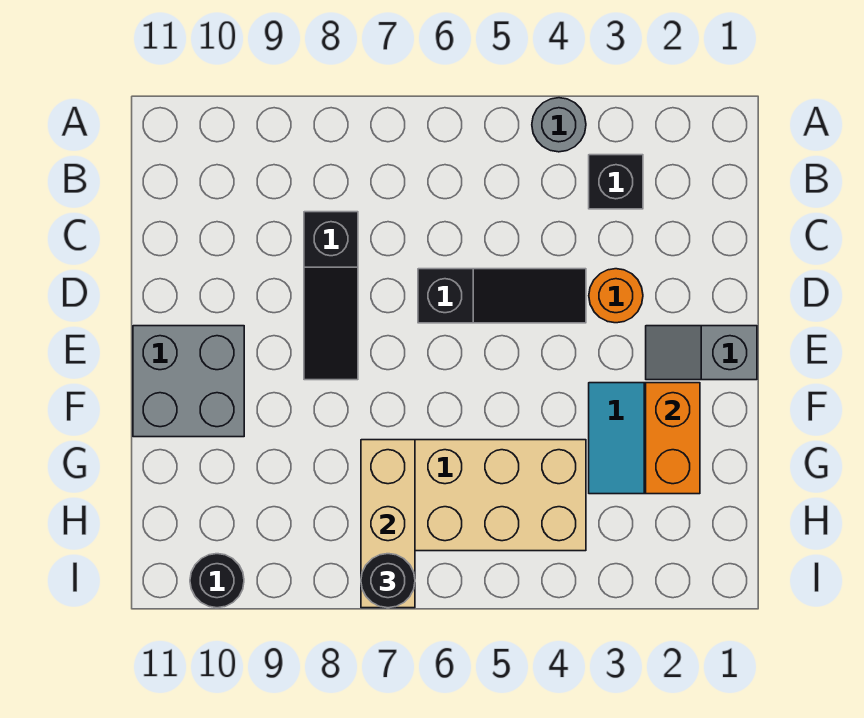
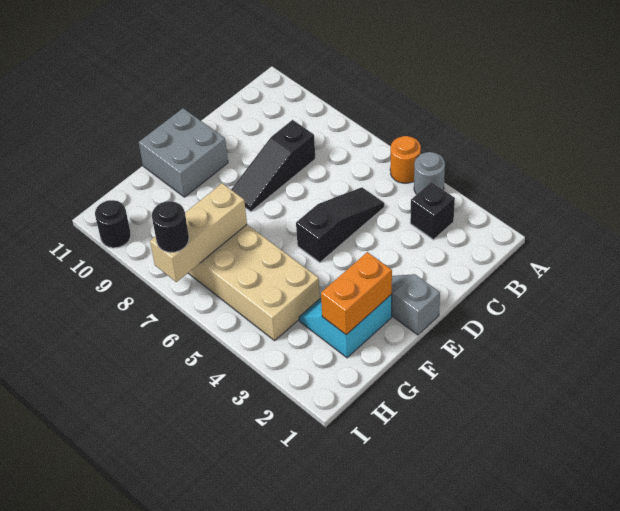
orange 1x1 round brick [589,269,643,323] -> orange 1x1 round brick moved to [390,136,421,183]
black 1x3 slope [418,269,586,323] -> black 1x3 slope turned to [296,187,384,263]

